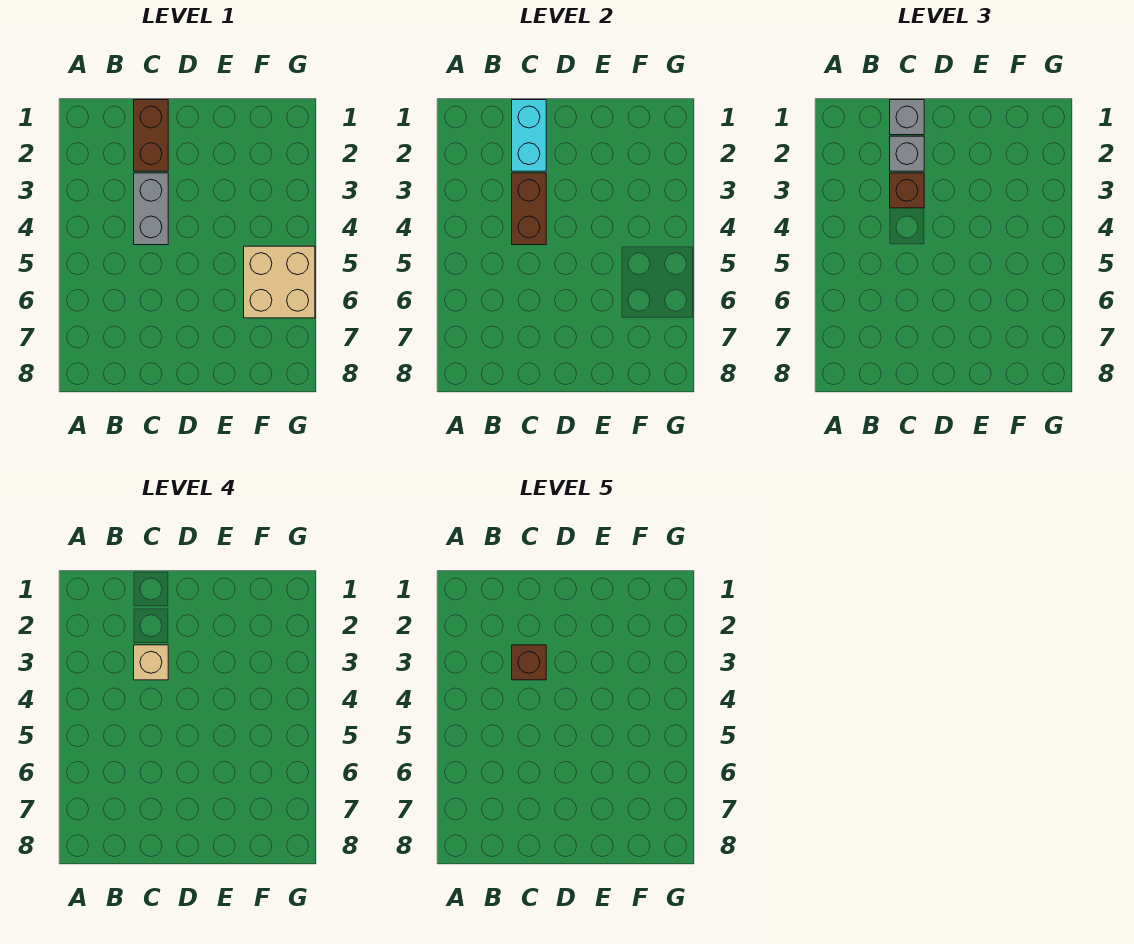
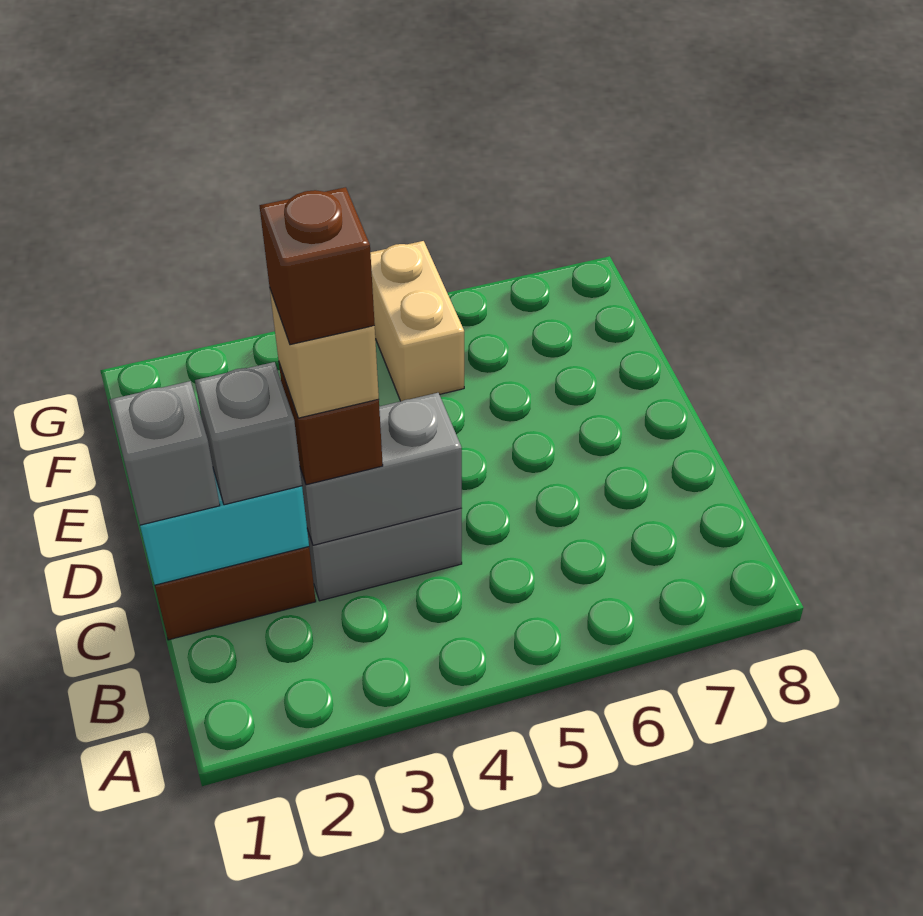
brown 1x2 brick [512,173,546,245] -> grey 1x2 brick [300,393,462,545]
tan 2x2 brick [244,246,315,318] -> tan 1x2 brick [370,241,464,401]

